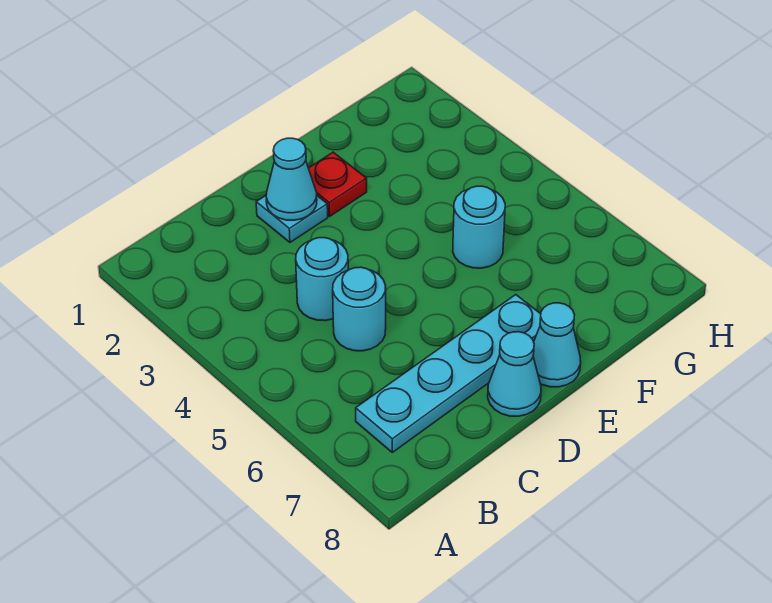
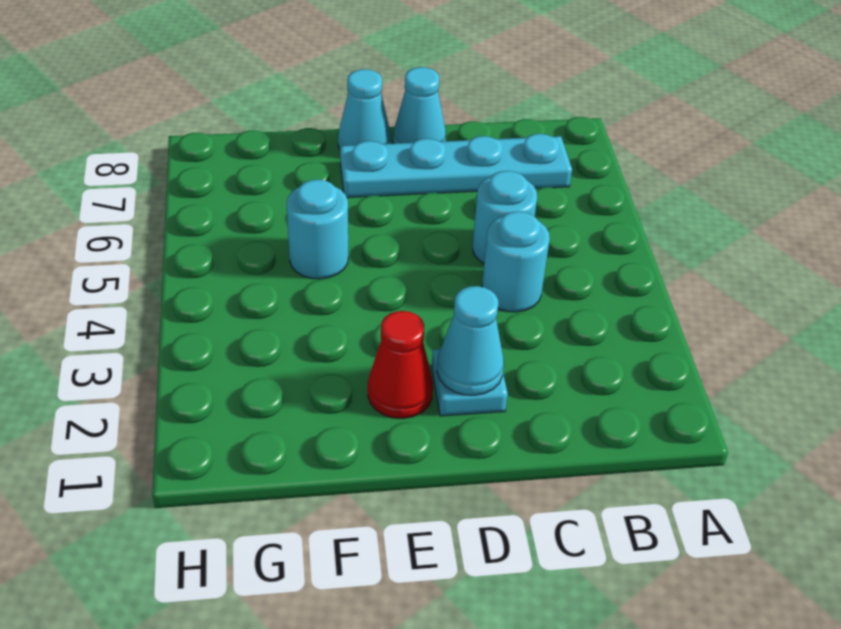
red 1x1 plate [309,152,367,216] -> red 1x1 cone [368,311,433,419]

